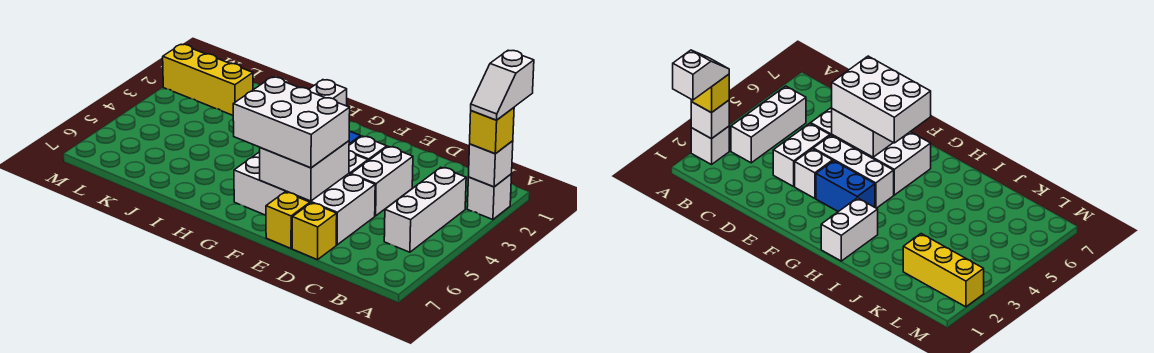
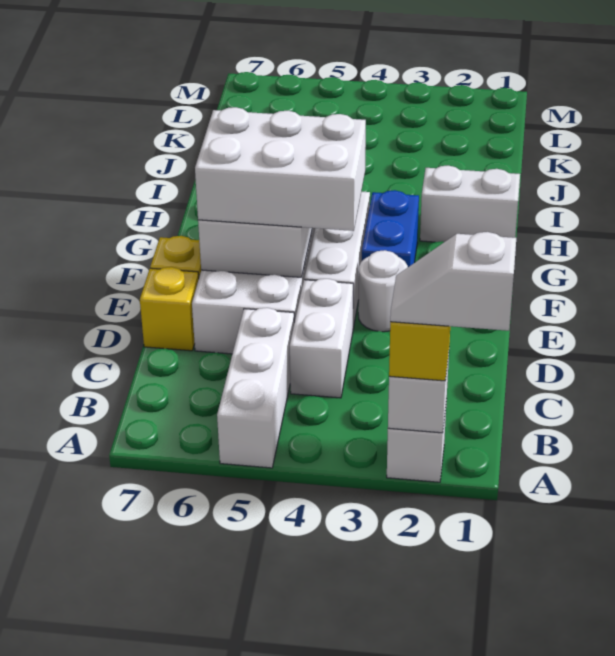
white 1x3 brick [384,167,466,252] -> white 1x3 brick turned to [217,308,294,468]
white 1x2 brick [351,147,413,216] -> white 1x2 brick turned to [290,279,353,398]
white 1x1 brick [349,136,387,161] -> white 1x1 round brick [358,250,408,332]
white 2x3 brick [233,77,350,168] -> white 2x3 brick turned to [195,107,366,231]
yellow 1x3 brick [163,44,253,115] -> none

